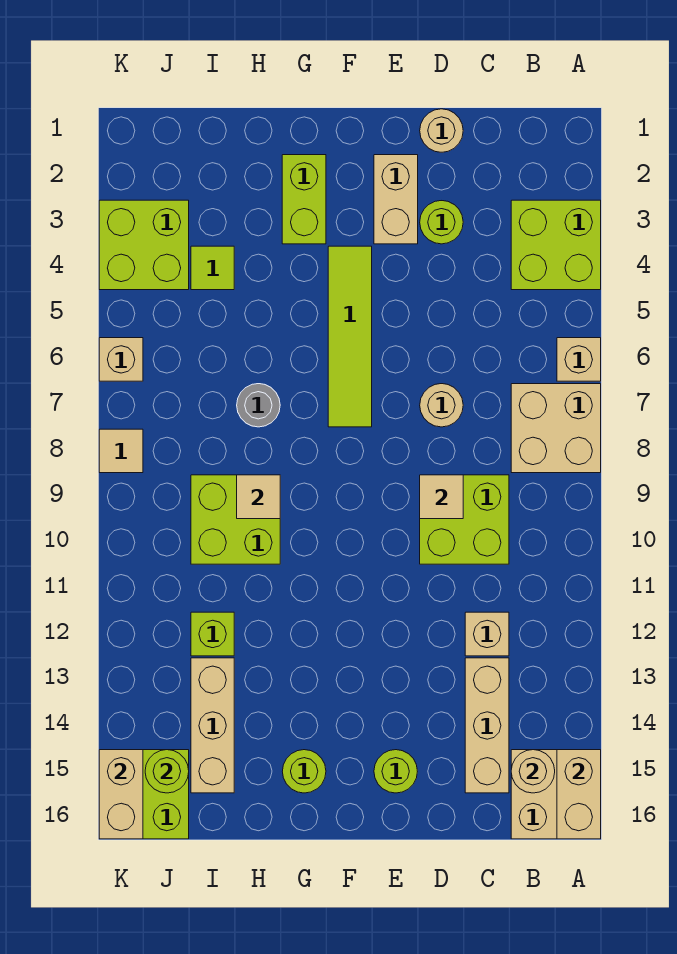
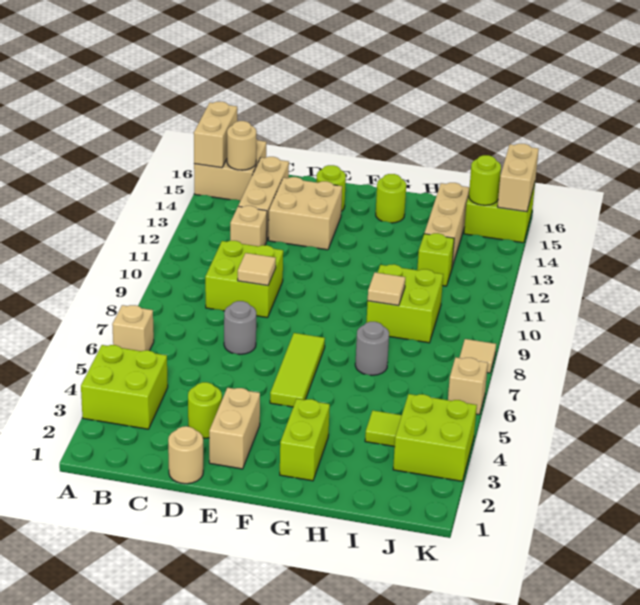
tan 2x2 brick [511,384,601,473] -> tan 2x2 brick moved to [269,177,342,250]
tan 1x1 round brick [420,384,463,427] -> grey 1x1 round brick [224,301,256,354]
lime 1x4 tile [328,246,372,427] -> lime 1x3 tile [270,333,325,407]

